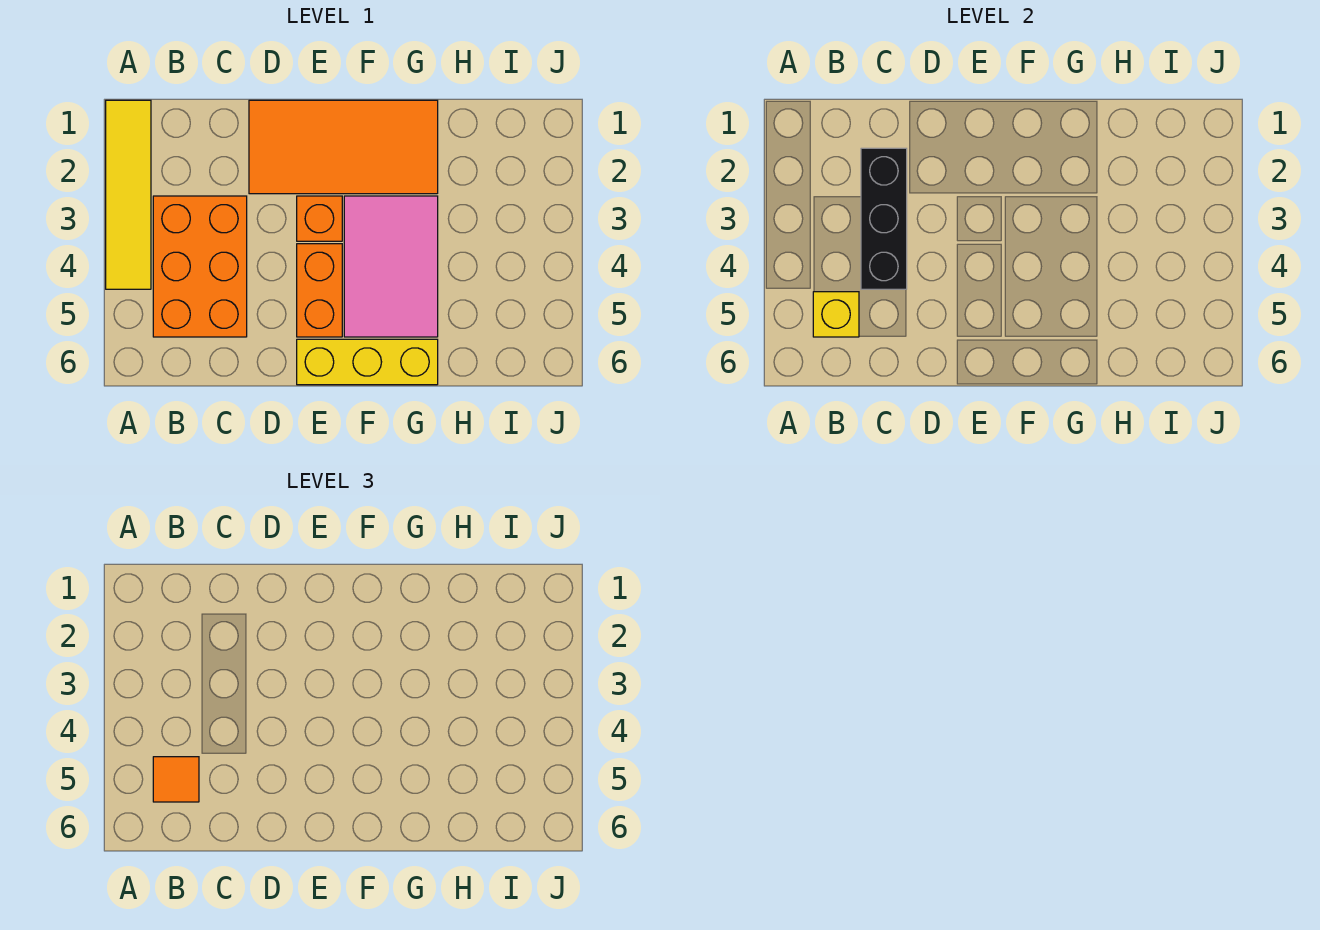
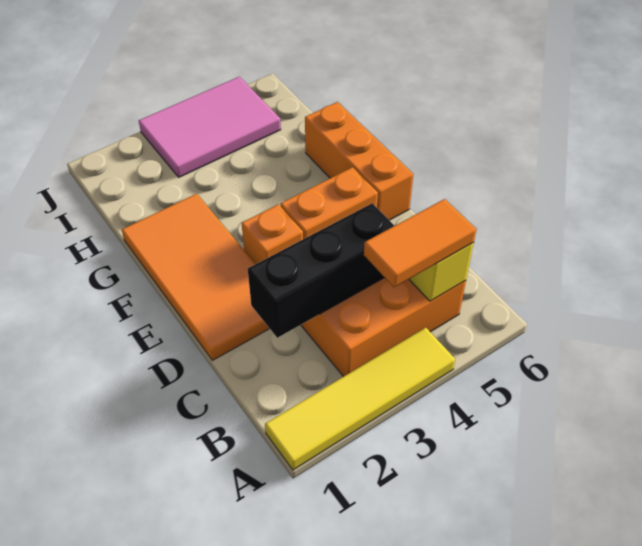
orange 1x1 tile [153,757,199,802] -> orange 1x2 tile [364,199,477,287]
yellow 1x3 brick [297,339,438,385] -> orange 1x3 brick [305,102,413,220]
pink 2x3 tile [344,196,438,337] -> pink 2x3 tile moved to [139,77,281,177]

